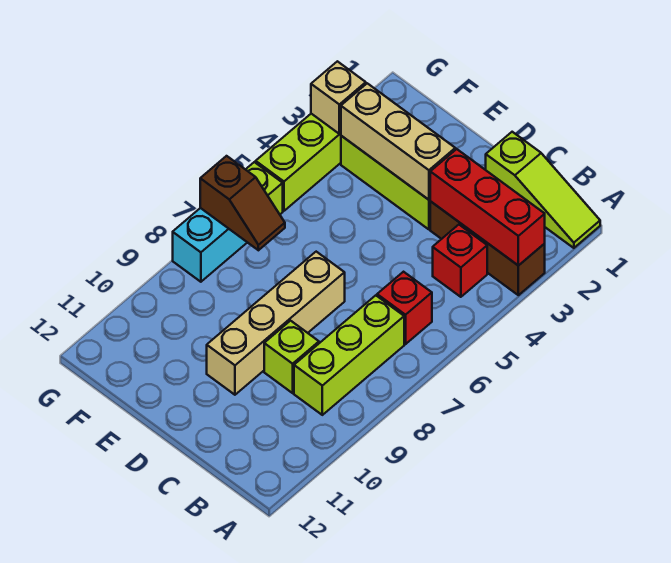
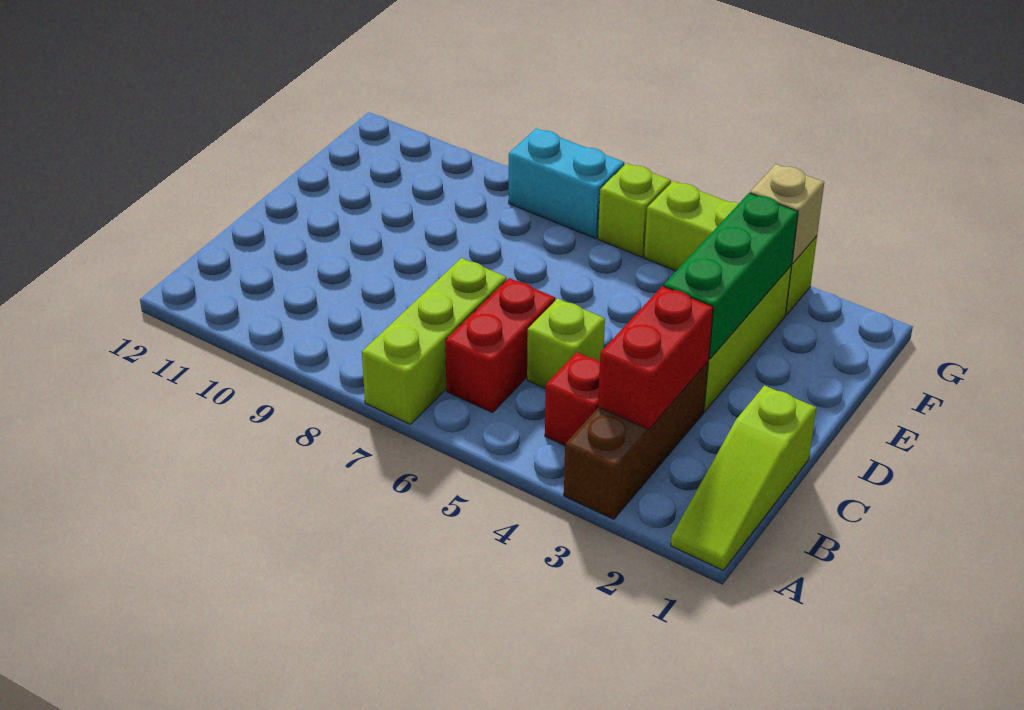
red 1x3 brick [430,149,545,266] -> red 1x2 brick [598,286,713,429]
red 1x1 brick [377,272,432,344] -> red 1x2 brick [445,278,555,413]
lime 1x3 brick [294,295,404,415] -> lime 1x3 brick turned to [362,258,507,424]
lime 1x1 brick [264,321,319,393] -> lime 1x1 brick moved to [527,298,605,389]
tan 1x3 brick [341,83,455,200] -> green 1x3 brick [664,193,798,359]
tan 1x4 brick [207,252,345,395] -> none
brown 1x2 slope [200,156,285,250] -> none

